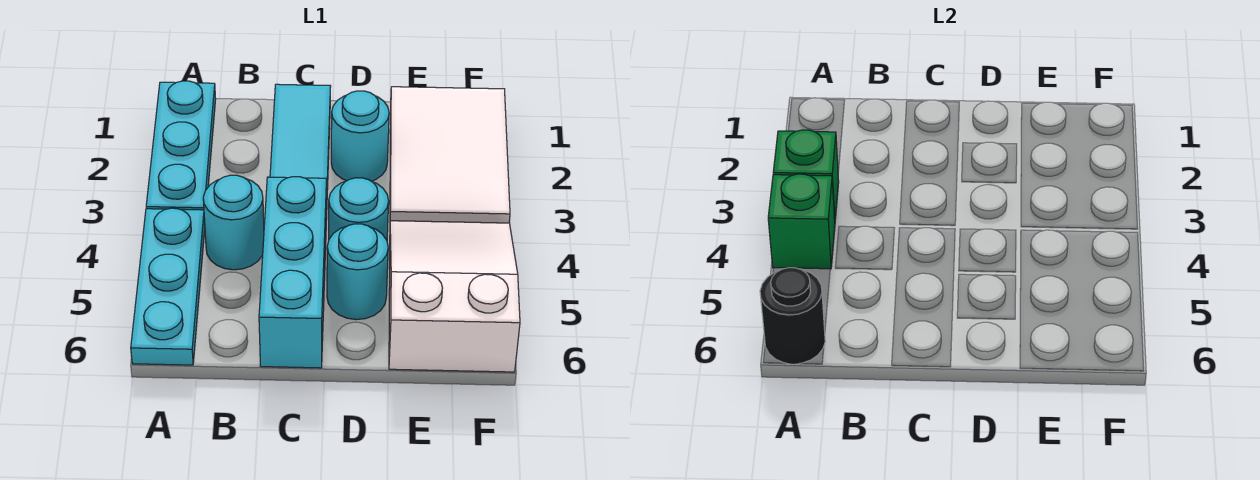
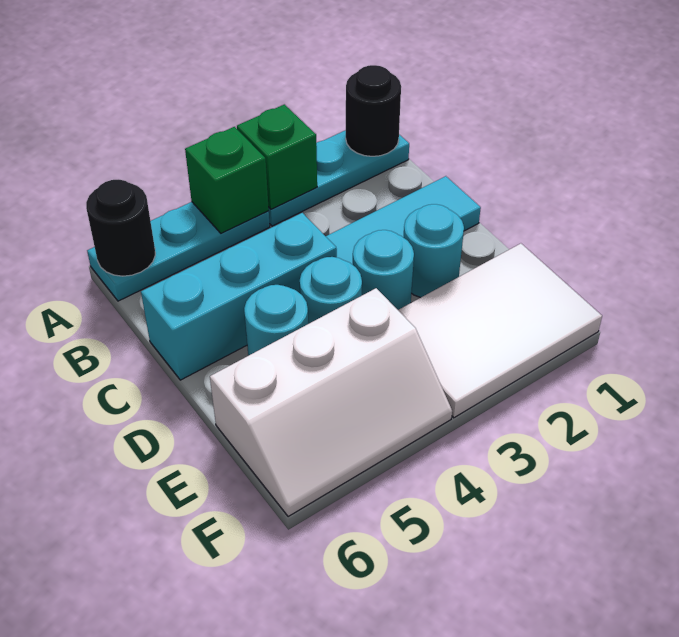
none -> black 1x1 round brick [346,65,401,156]
cyan 1x1 round brick [203,175,264,270] -> cyan 1x1 round brick moved to [353,230,414,310]
white 2x3 slope [389,221,520,372] -> white 2x3 slope turned to [210,288,452,517]

